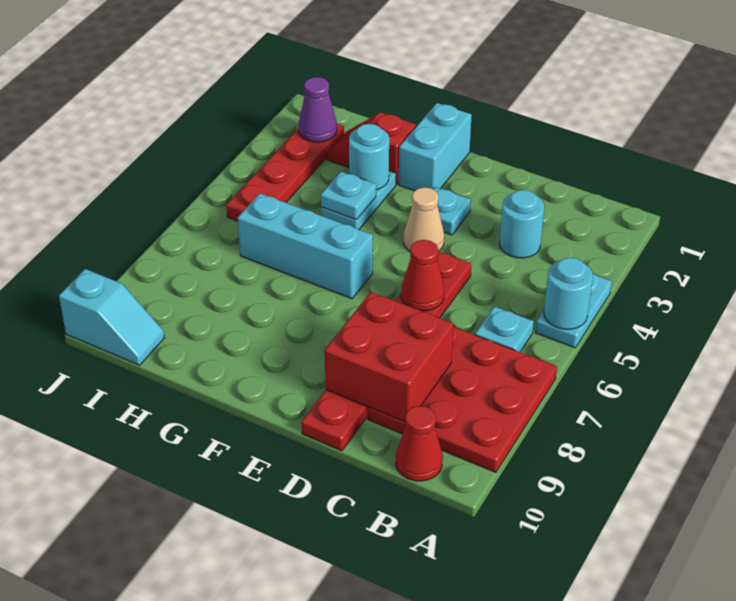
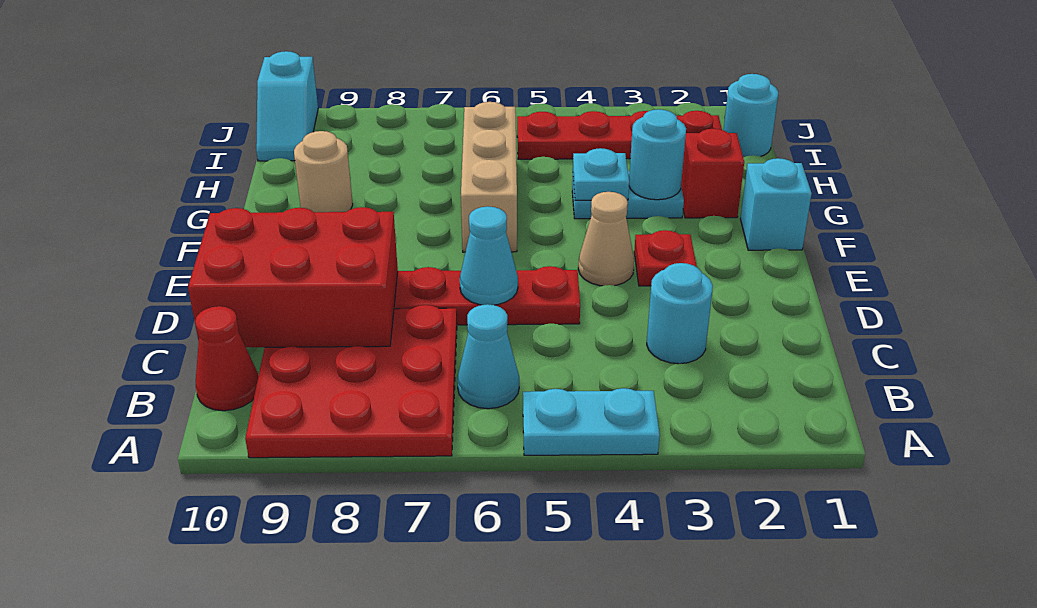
cyan 1x1 round brick [544,258,593,329] -> cyan 1x1 round brick moved to [724,74,778,157]
cyan 1x1 plate [475,306,534,352] -> cyan 1x1 cone [457,304,519,409]
red 2x2 brick [325,292,453,422] -> red 2x3 brick [188,207,398,347]
red 1x1 cone [401,240,444,311] -> cyan 1x1 cone [460,206,518,305]
cyan 1x1 plate [433,187,471,235] -> red 1x1 plate [634,230,697,286]
cyan 1x2 brick [399,103,472,191] -> cyan 1x1 brick [741,158,812,250]
cyan 1x3 brick [238,194,373,299] -> tan 1x3 brick [461,102,517,252]
none -> tan 1x1 round brick [294,131,353,212]
purple 1x1 cone [298,77,337,142] -> none

